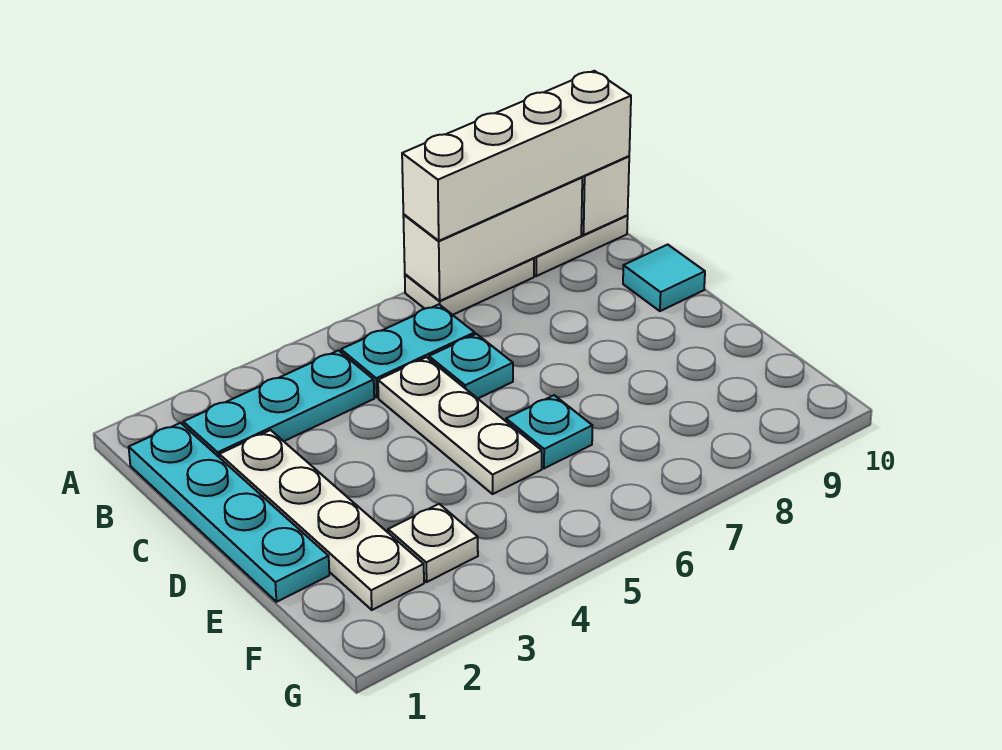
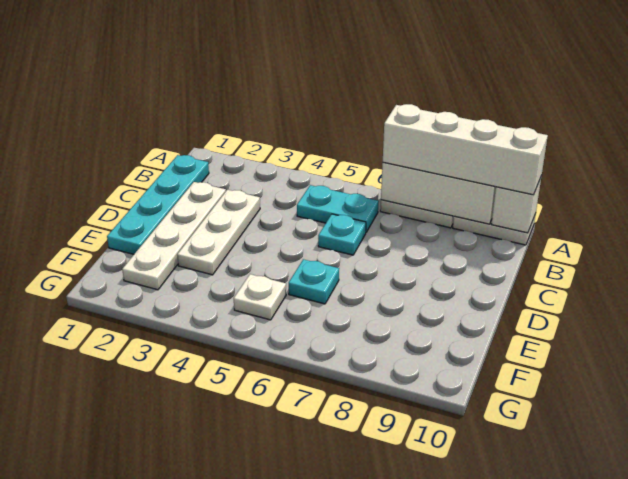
cyan 1x3 plate [183,350,374,458] -> none
white 1x3 plate [378,357,542,494] -> white 1x3 plate moved to [177,190,260,275]
cyan 1x1 tile [623,245,705,311] -> none
white 1x1 plate [388,504,478,582] -> white 1x1 plate moved to [234,274,286,320]

